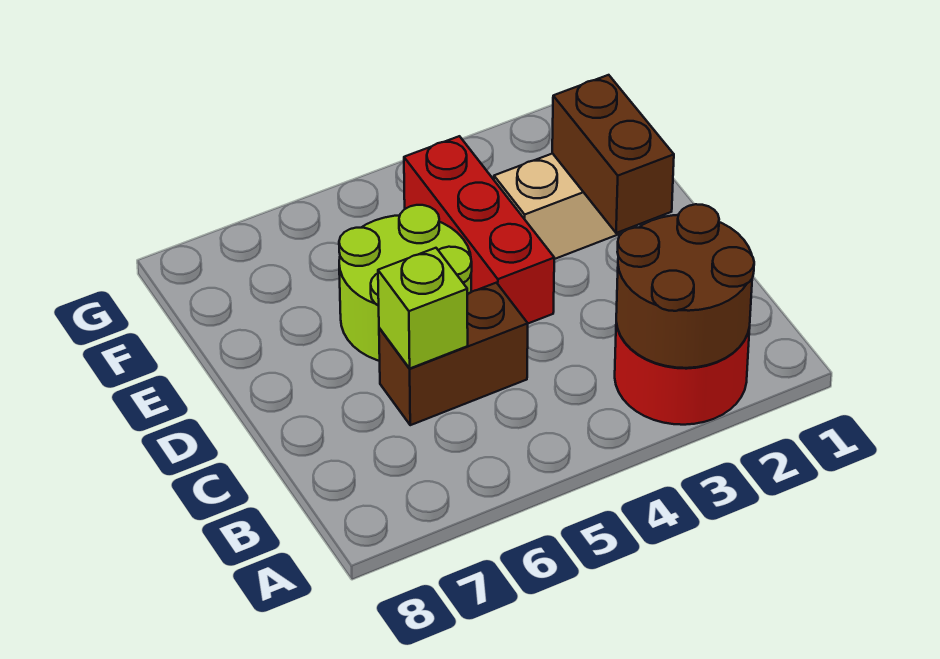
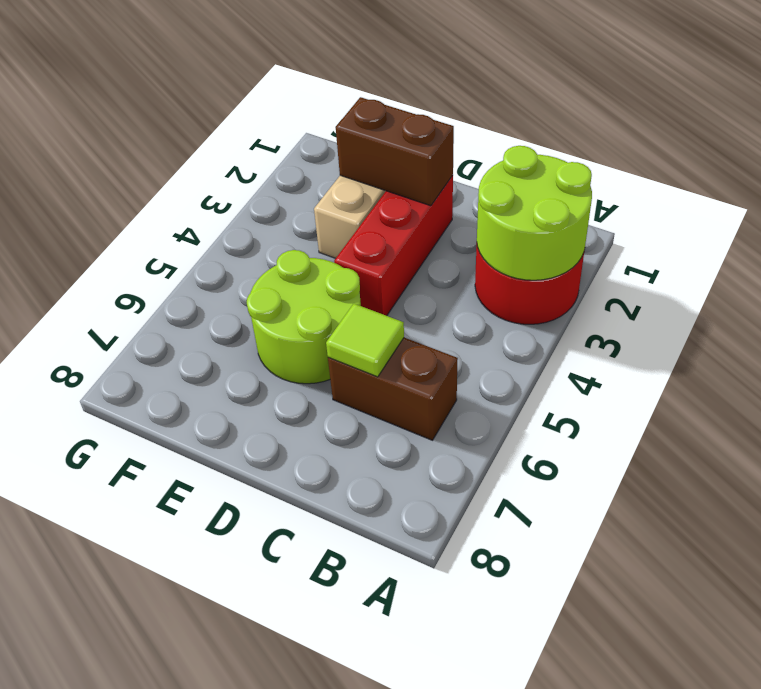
brown 2x2 round brick [616,204,754,368] -> lime 2x2 round brick [477,146,592,280]
brown 1x2 brick [379,283,528,425] -> brown 1x2 brick turned to [328,338,458,440]
lime 1x1 brick [378,248,468,368] -> lime 1x1 tile [326,304,404,377]
red 1x3 brick [404,136,554,323] -> red 1x3 brick turned to [334,175,453,316]

